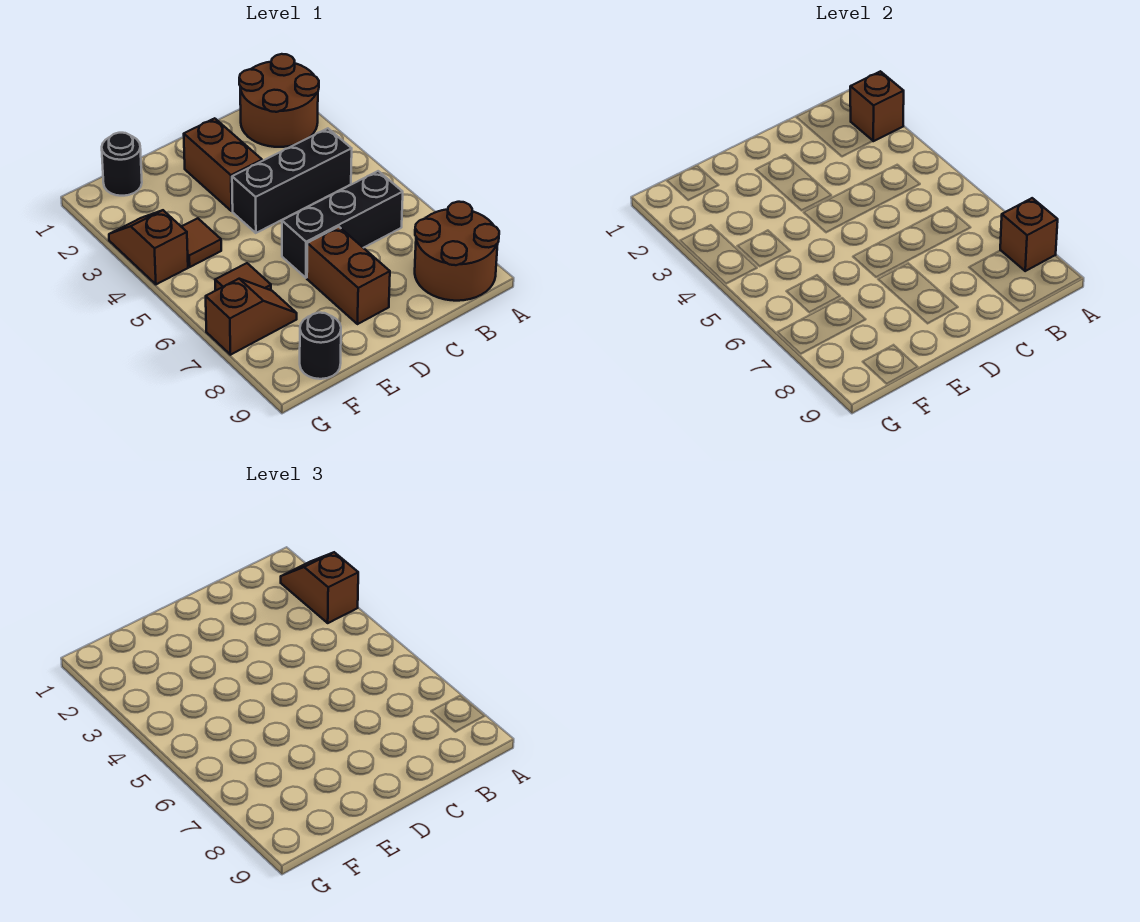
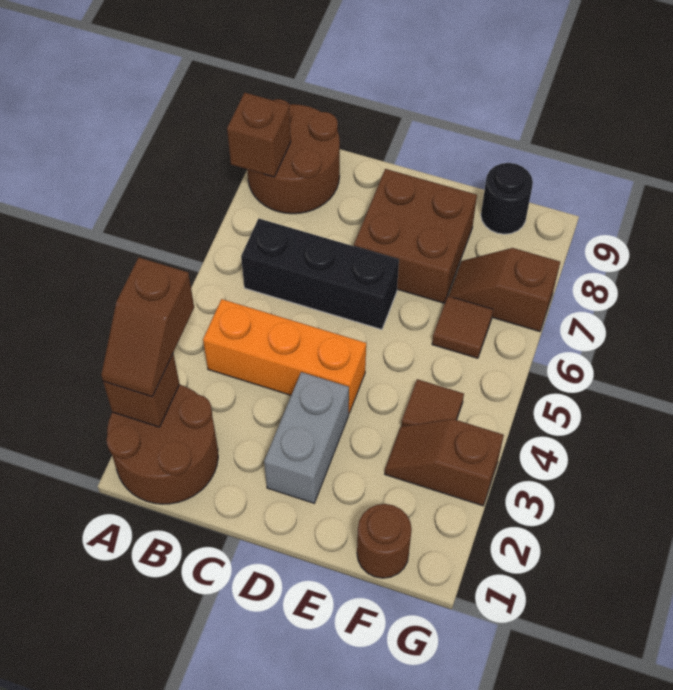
black 1x3 brick [232,128,352,233] -> orange 1x3 brick [203,299,366,413]
brown 1x2 brick [184,118,262,211] -> grey 1x2 brick [264,372,349,503]
brown 1x2 brick [307,227,390,324] -> brown 2x2 brick [354,169,477,303]
black 1x1 round brick [102,133,142,196] -> brown 1x1 round brick [357,504,412,578]
brown 1x2 slope [109,210,188,284] -> brown 1x2 slope turned to [385,419,504,506]

